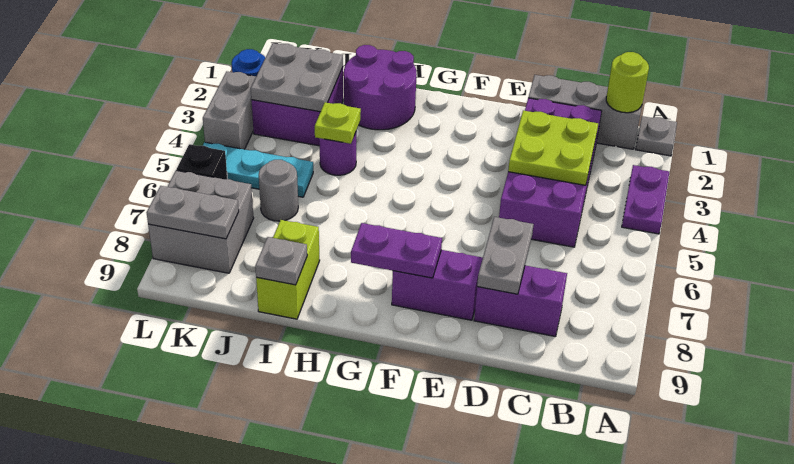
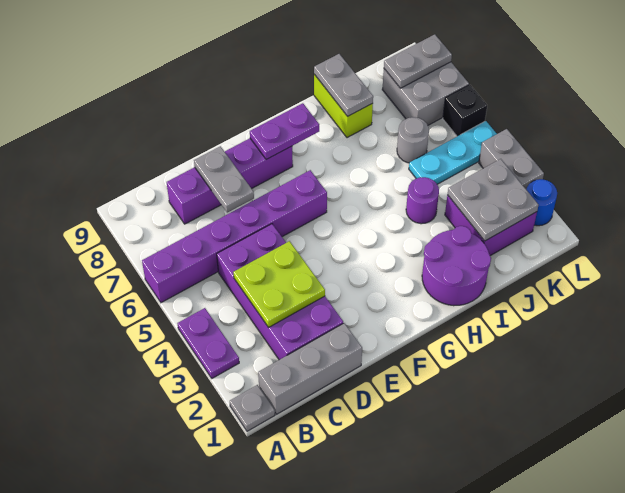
none -> purple 1x6 brick [142,170,327,303]
lime 1x1 round brick [606,52,649,113] -> none
lime 1x1 plate [315,102,361,144] -> none
grey 1x1 plate [255,237,307,285] -> grey 1x2 plate [314,54,373,116]

